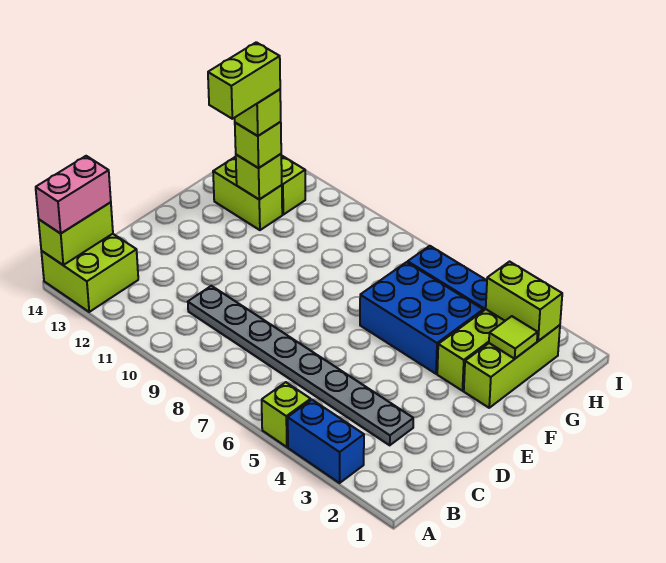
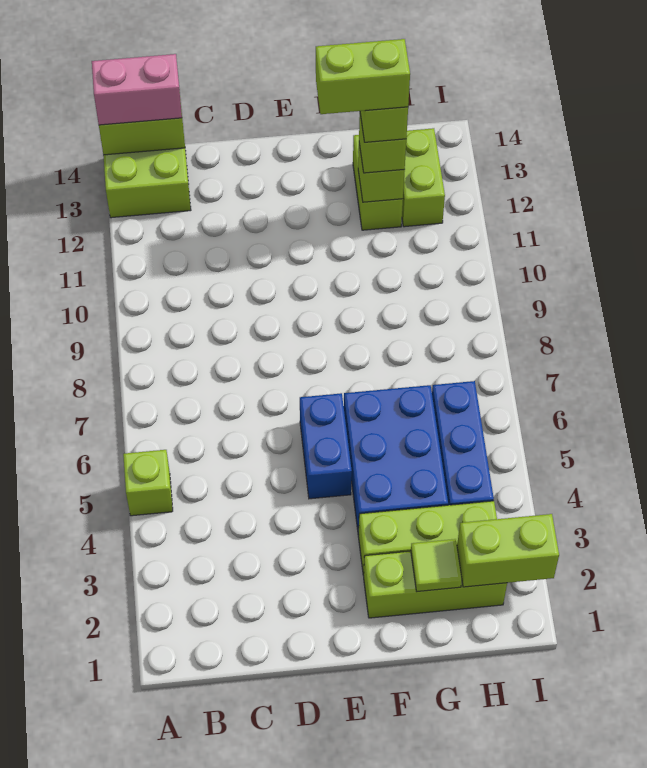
blue 1x2 brick [288,400,364,483] -> blue 1x2 brick moved to [300,393,352,499]
grey 1x8 plate [188,286,413,445] -> none
lime 1x2 brick [486,262,562,341] -> lime 1x2 brick turned to [457,514,559,587]

